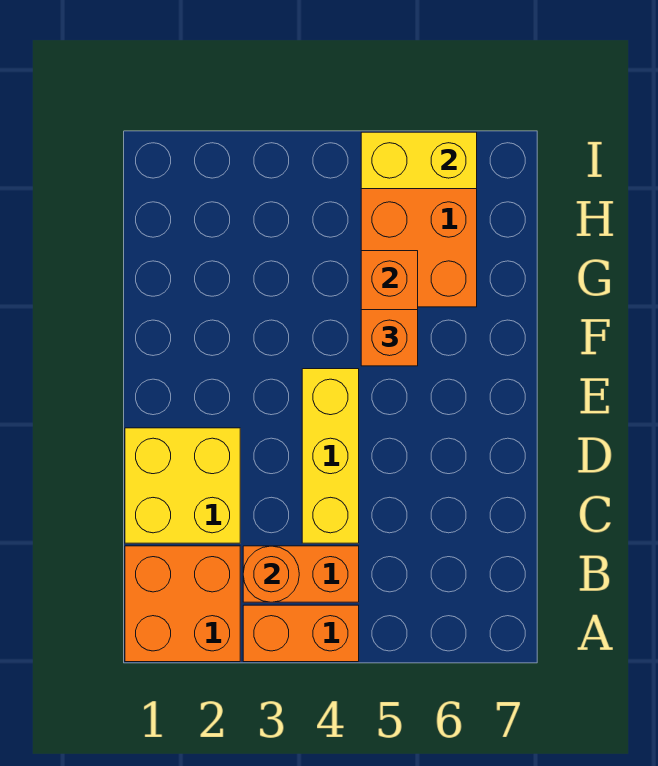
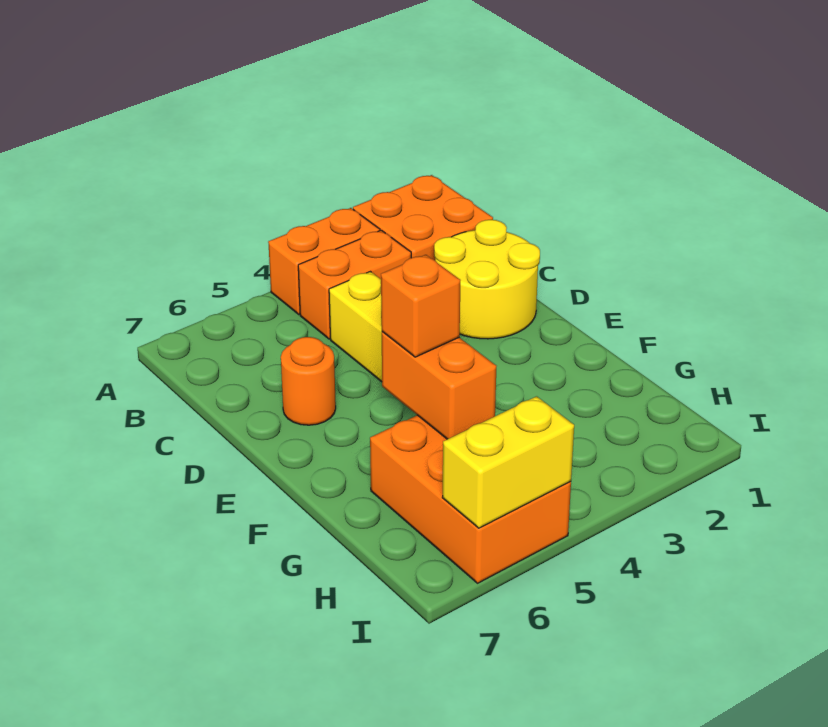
orange 1x1 round brick [243,546,299,602] -> orange 1x1 round brick moved to [281,337,336,425]
yellow 2x2 brick [125,428,240,543] -> yellow 2x2 round brick [434,220,540,339]

